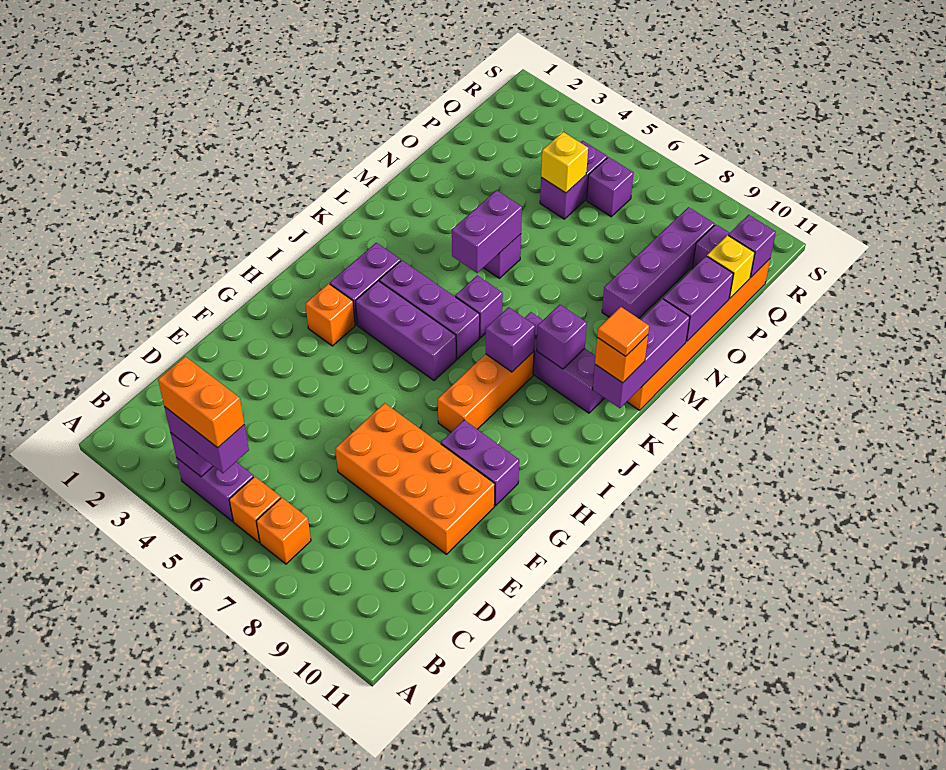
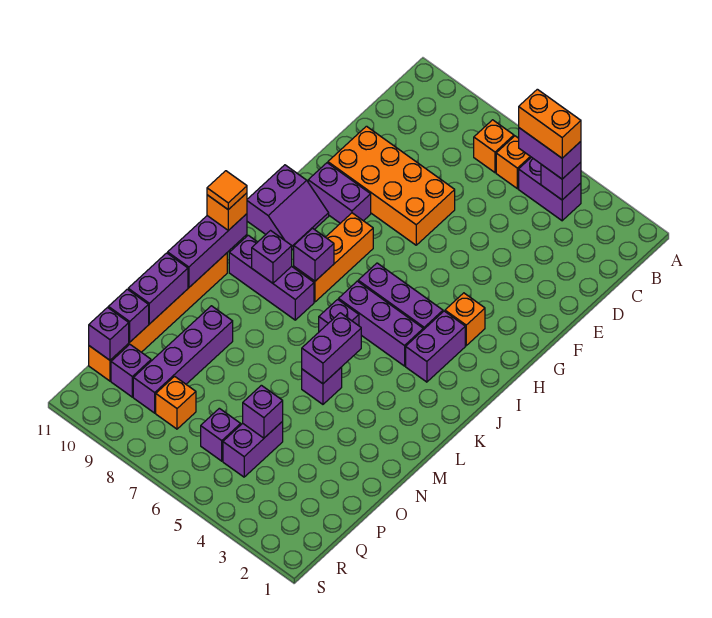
none -> purple 2x2 slope [247,165,329,250]
yellow 1x1 brick [541,132,588,193] -> purple 1x1 brick [243,385,283,438]
yellow 1x1 brick [707,235,755,298] -> purple 1x1 brick [108,289,149,342]
none -> orange 1x1 brick [156,376,196,429]

